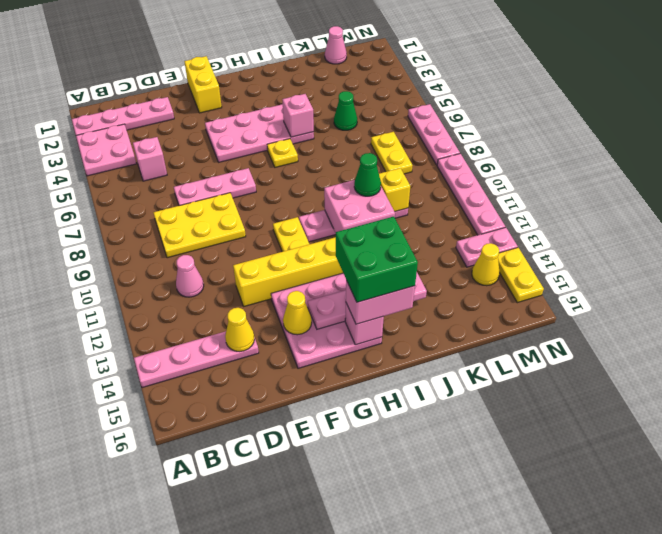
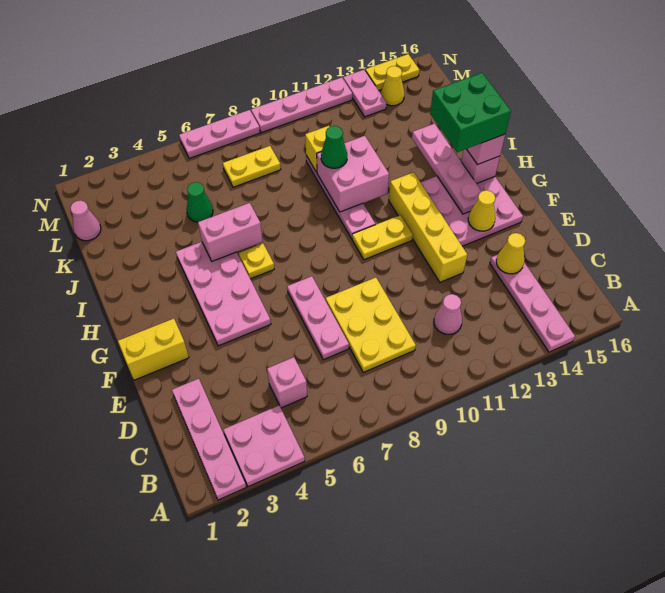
pink 1x1 brick [282,94,314,137] -> pink 1x2 brick [198,203,263,261]

